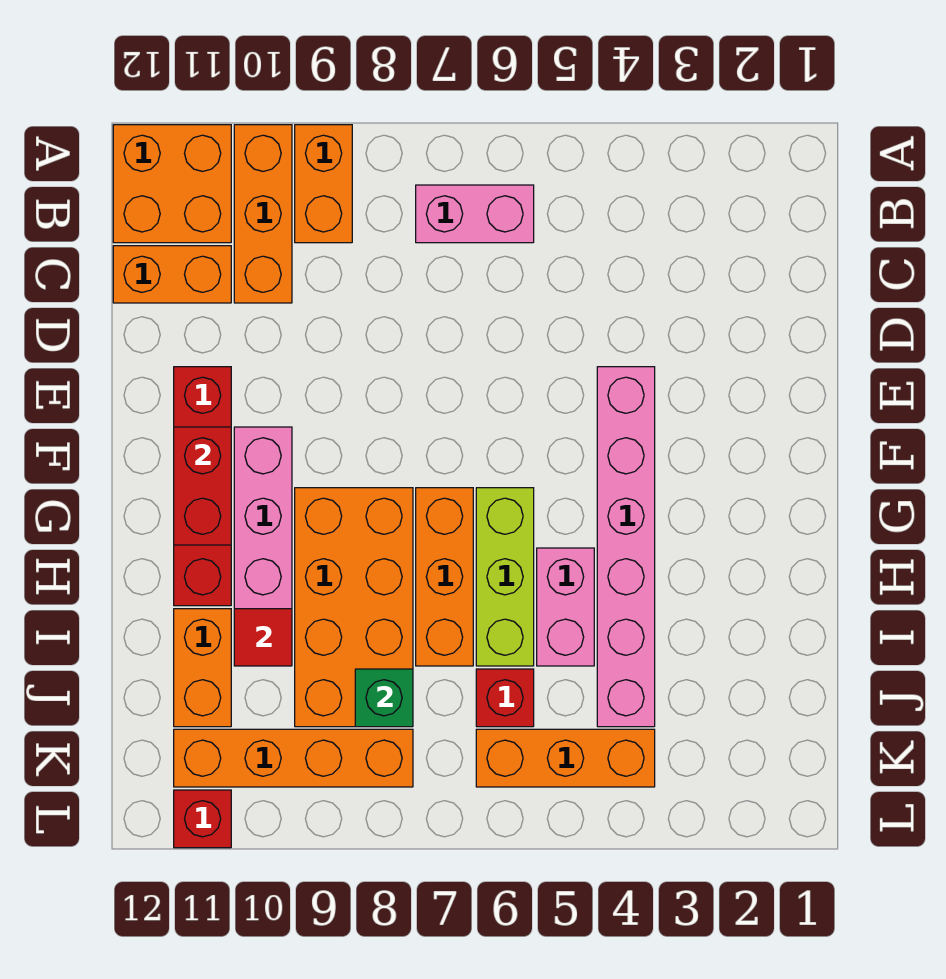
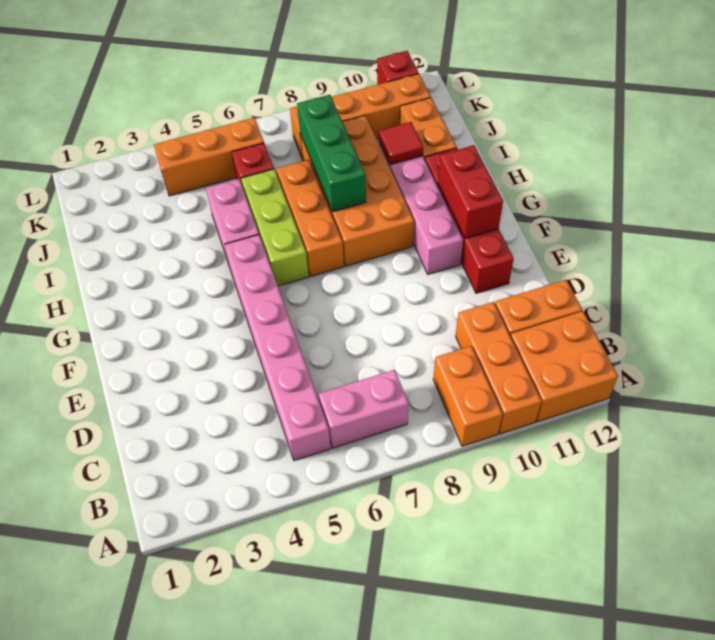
pink 1x6 brick [597,367,655,727] -> pink 1x6 brick moved to [225,235,331,461]
green 1x1 brick [355,669,413,727] -> green 1x3 brick [297,95,366,212]

